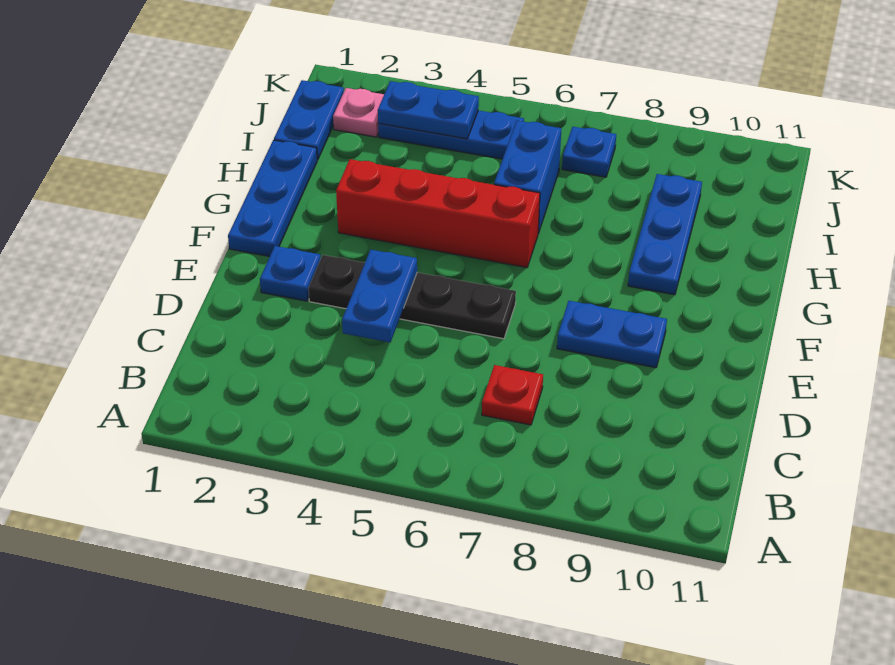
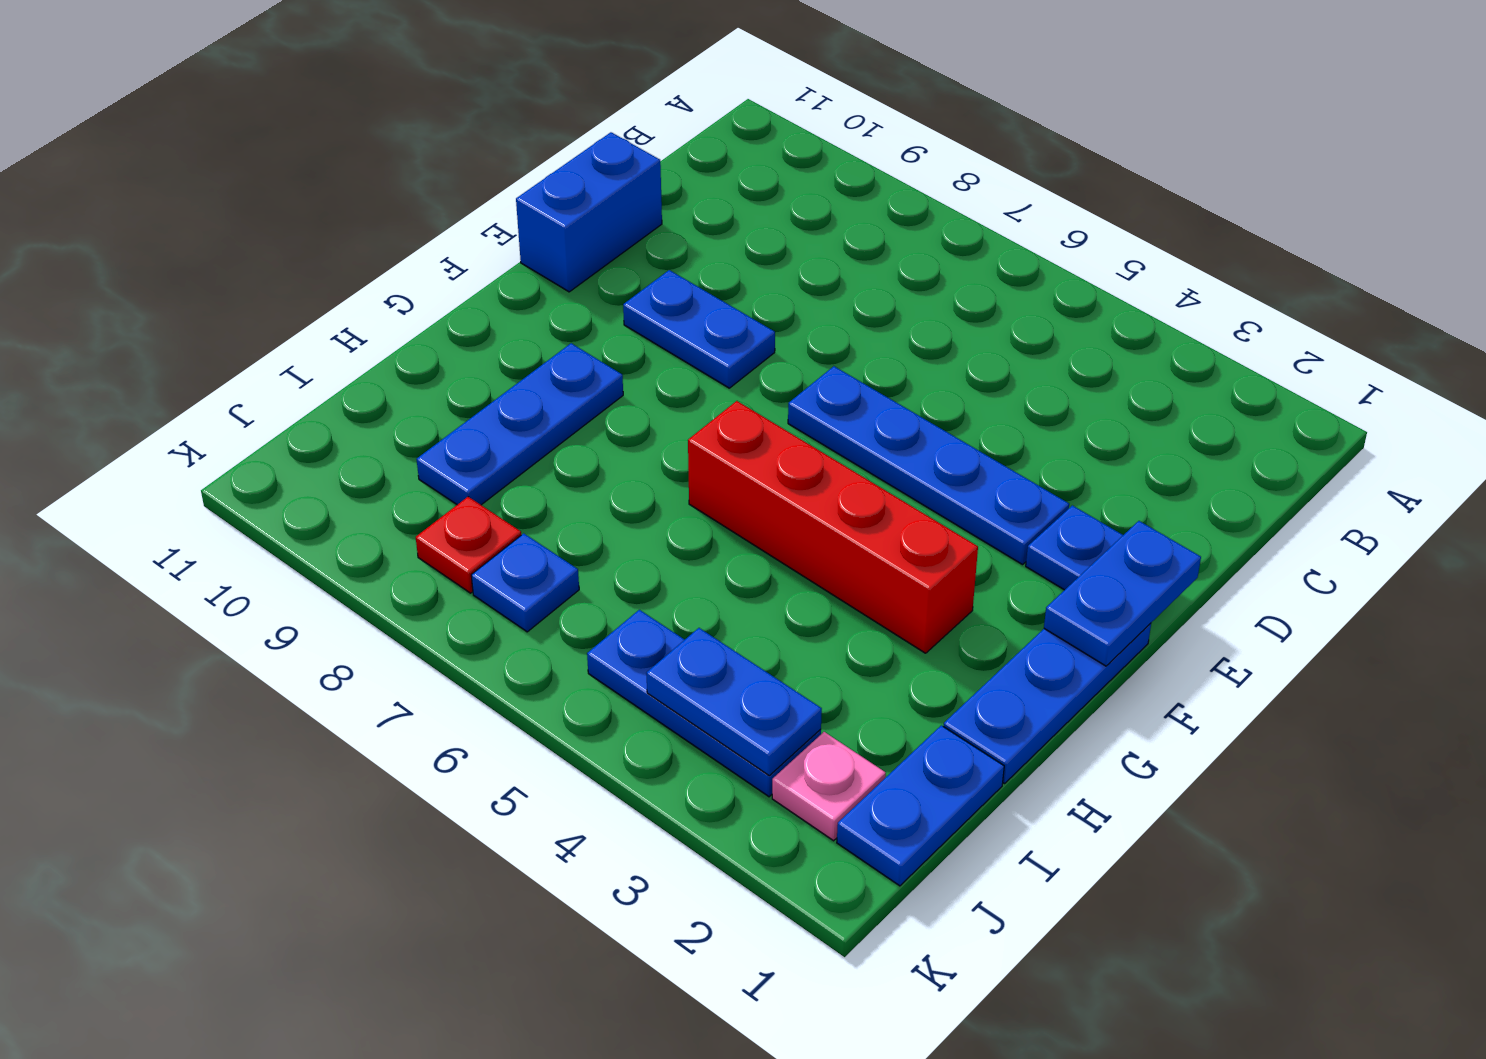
red 1x1 plate [482,365,543,425] -> red 1x1 plate moved to [416,497,521,593]
blue 1x2 plate [342,250,417,342] -> blue 1x2 plate moved to [1044,521,1201,666]
black 1x4 plate [308,255,516,339] -> blue 1x4 plate [788,366,1069,565]
blue 1x2 brick [494,121,561,234] -> blue 1x2 brick moved to [516,132,662,292]

